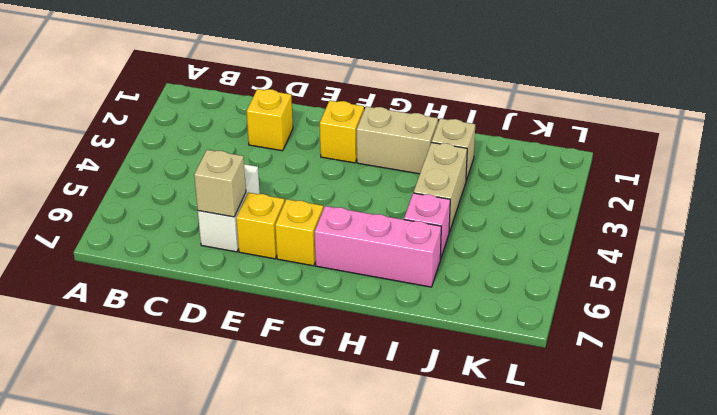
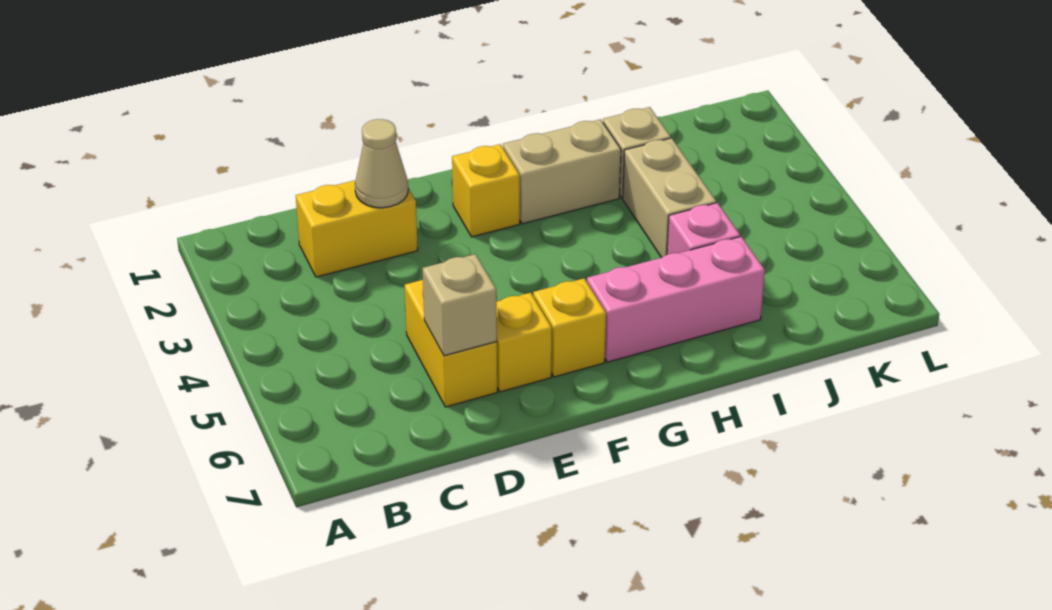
yellow 1x1 brick [247,89,293,151] -> yellow 1x2 brick [296,180,418,277]
none -> tan 1x1 cone [355,119,408,208]
white 1x2 brick [198,164,260,252] -> yellow 1x2 brick [405,280,497,407]

